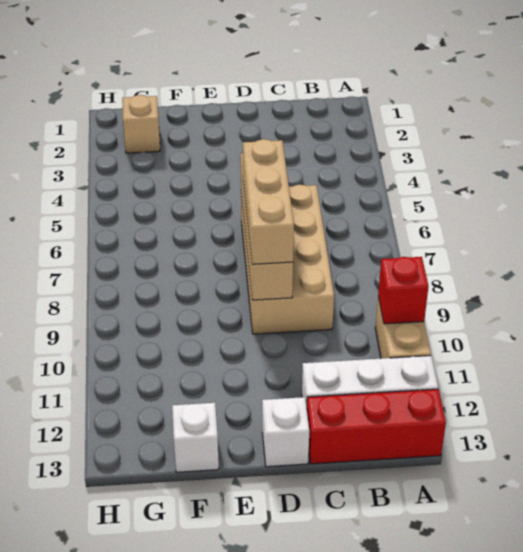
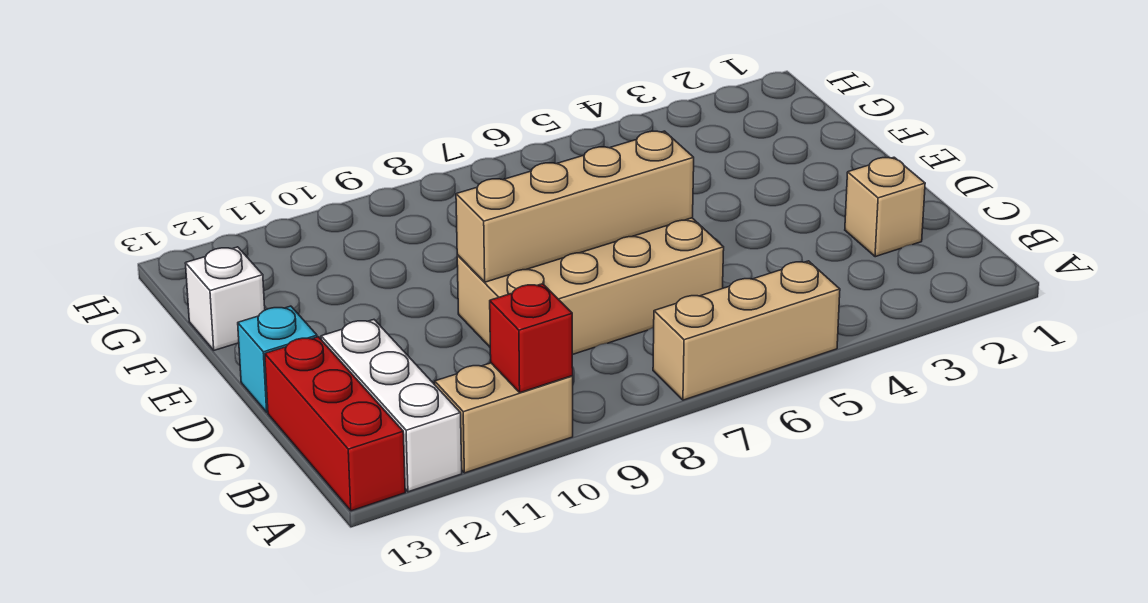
tan 1x3 brick [243,139,294,264] -> tan 1x3 brick moved to [653,261,840,400]
white 1x1 brick [262,397,309,467] -> cyan 1x1 brick [238,306,317,412]
tan 1x1 brick [122,95,160,153] -> tan 1x1 brick moved to [845,157,925,257]

